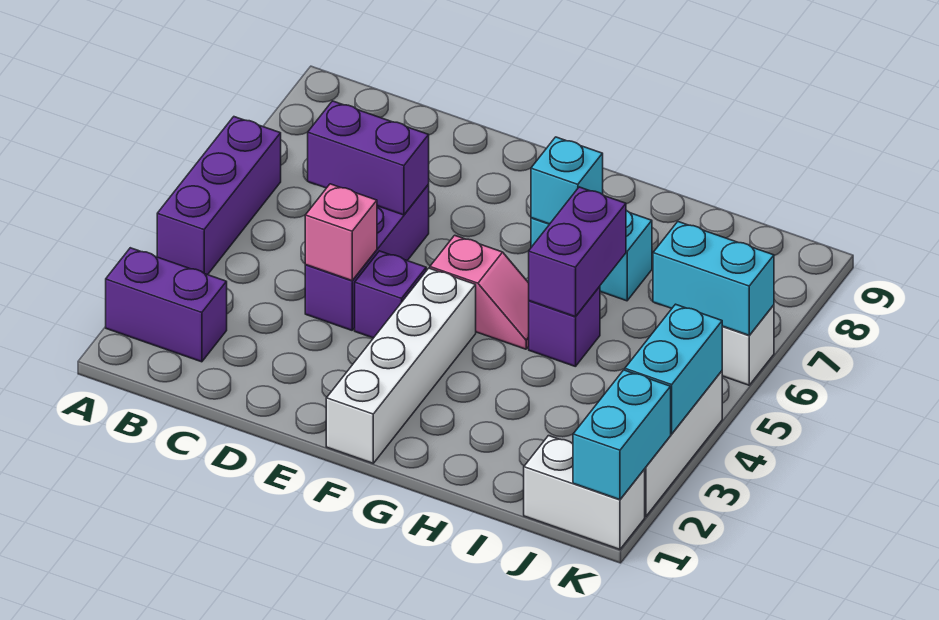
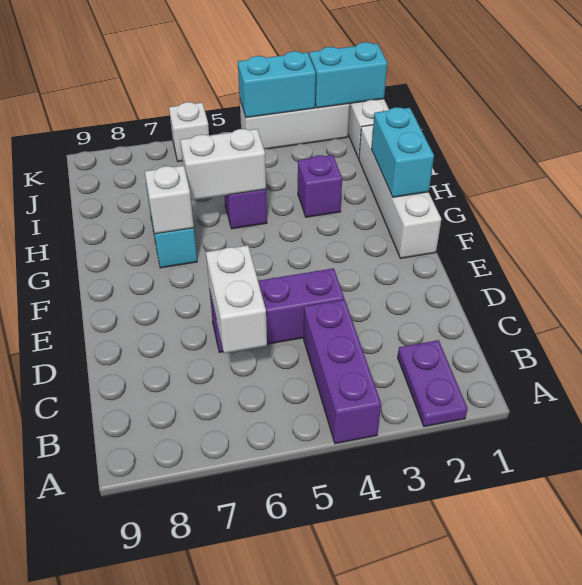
purple 1x2 brick [106,248,227,362] -> purple 1x2 plate [398,340,468,427]
purple 1x3 brick [157,117,281,275] -> purple 1x3 brick turned to [304,299,381,444]
purple 1x2 brick [308,101,429,215] -> white 1x2 brick [206,245,267,353]
pink 1x1 brick [305,184,377,281] -> none
purple 1x1 brick [355,251,426,338] -> purple 1x1 brick moved to [298,155,342,217]
white 1x4 brick [326,268,476,463] -> white 1x4 brick turned to [359,125,441,258]
pink 1x2 slope [430,235,529,349] -> none
cyan 1x1 brick [531,137,603,224] -> white 1x1 brick [145,166,194,234]
purple 1x2 brick [529,187,626,317] -> white 1x2 brick [180,129,266,200]
cyan 1x2 brick [653,222,774,335] -> cyan 1x2 brick moved to [371,107,434,197]

